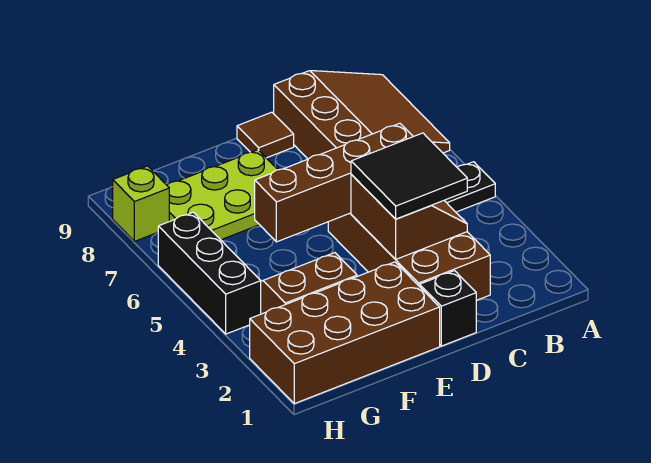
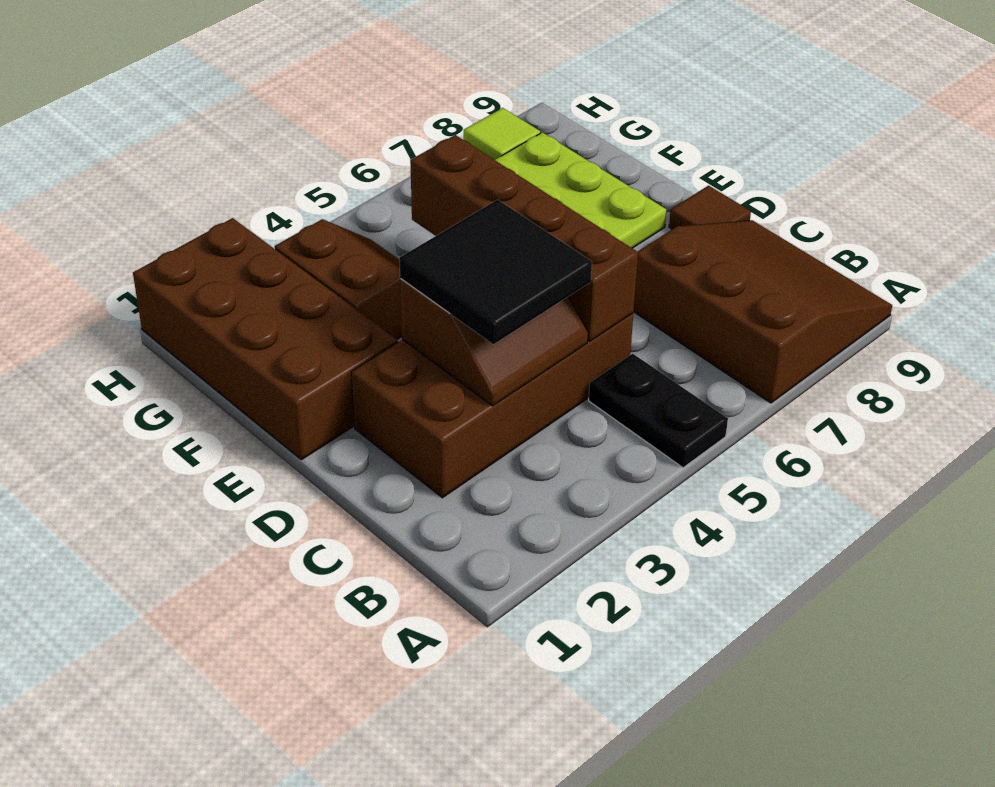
brown 3x3 slope [274,71,450,159] -> brown 3x3 slope turned to [634,220,892,403]
black 1x1 brick [420,271,476,346] -> none
black 1x3 brick [158,212,261,334] -> none
lime 1x1 brick [113,166,169,241] -> lime 1x1 tile [464,108,540,160]

